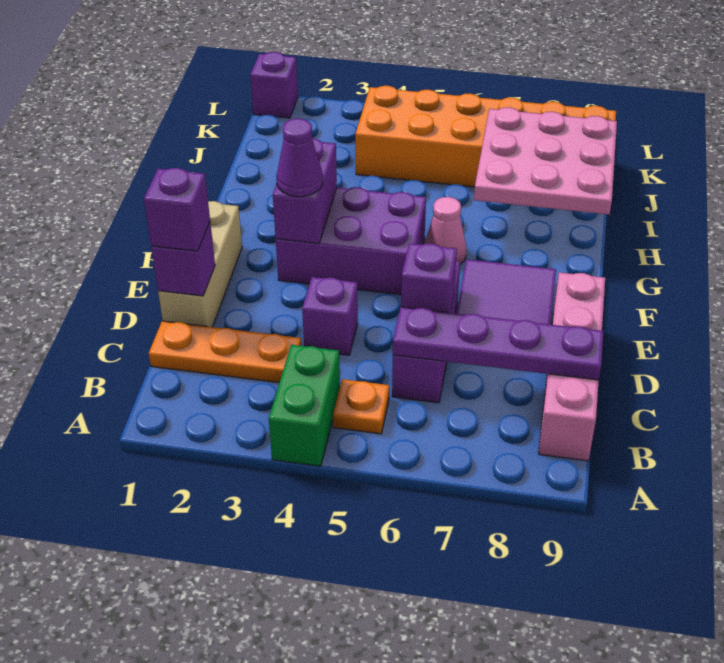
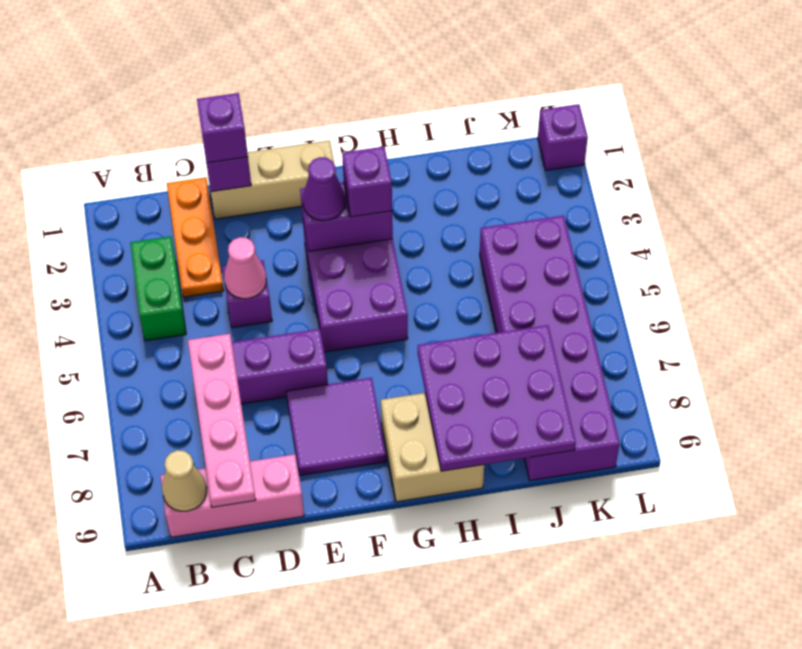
green 1x2 brick [269,345,340,466] -> green 1x2 brick turned to [130,236,186,341]
orange 1x1 plate [333,379,389,434] -> none
pink 1x4 brick [539,272,605,461] -> pink 1x3 brick [161,454,304,537]
none -> tan 1x1 cone [162,450,207,511]
purple 1x4 plate [393,307,603,380] -> pink 1x4 plate [188,334,256,507]
purple 1x1 brick [401,243,457,313] -> purple 1x1 brick moved to [342,147,392,217]
pink 1x1 cone [425,197,466,264] -> pink 1x1 cone moved to [224,237,266,299]
none -> tan 2x2 brick [381,393,484,502]
pink 3x3 plate [474,107,617,214] -> purple 3x3 plate [418,325,576,471]
orange 2x6 brick [355,86,616,187] -> purple 2x6 brick [480,216,620,481]

